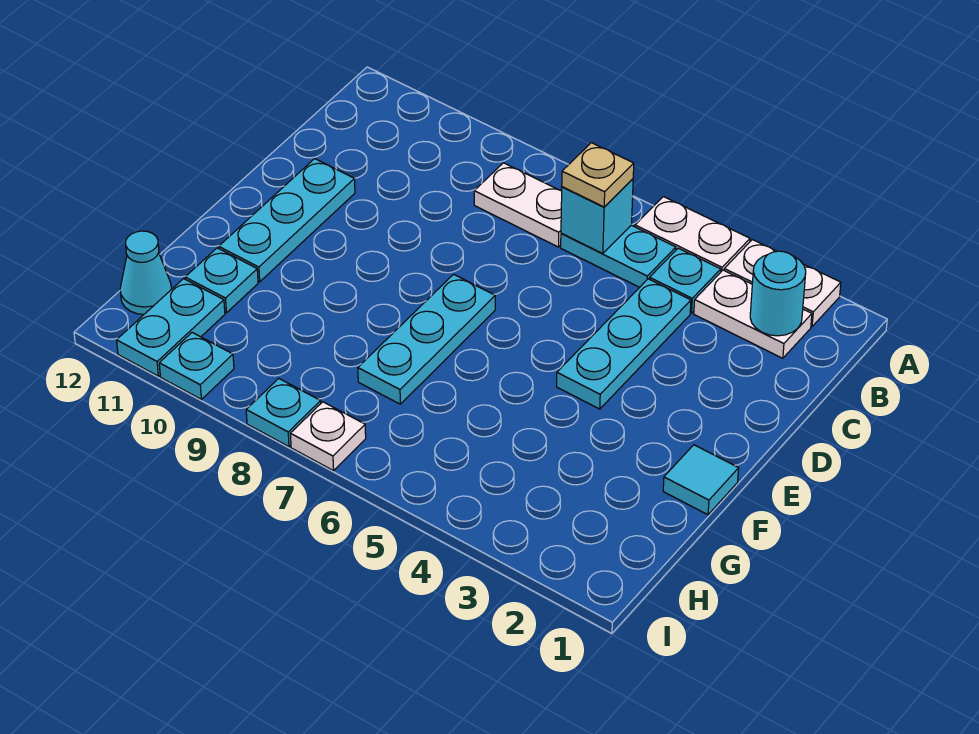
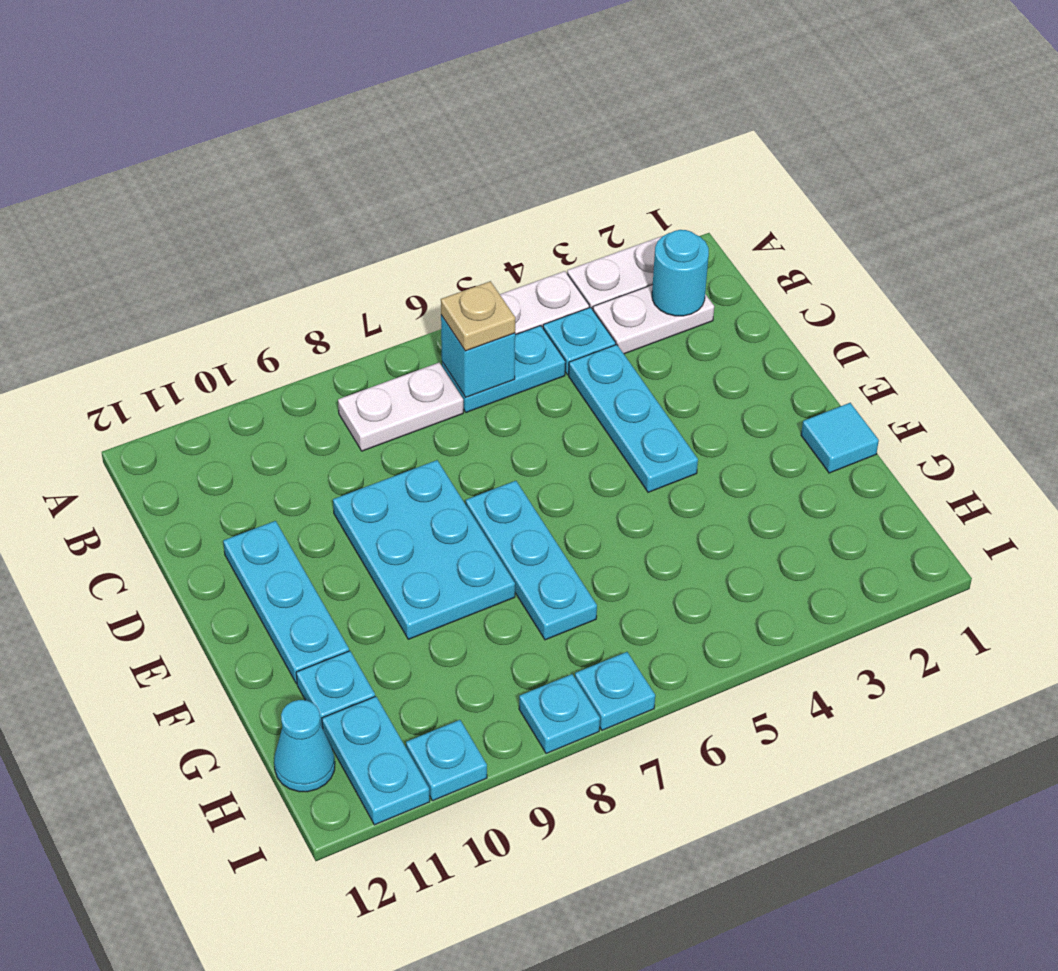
none -> cyan 2x3 plate [333,460,515,639]
white 1x1 plate [290,402,366,471] -> cyan 1x1 plate [575,652,655,730]

